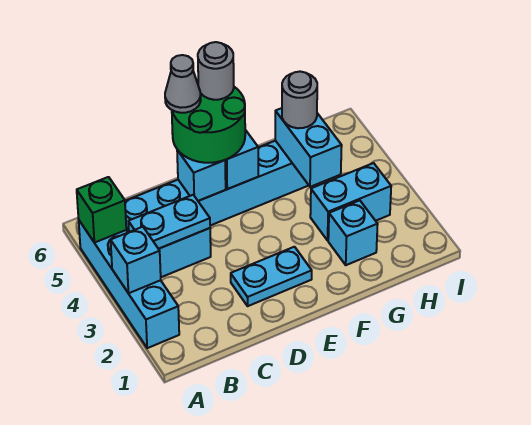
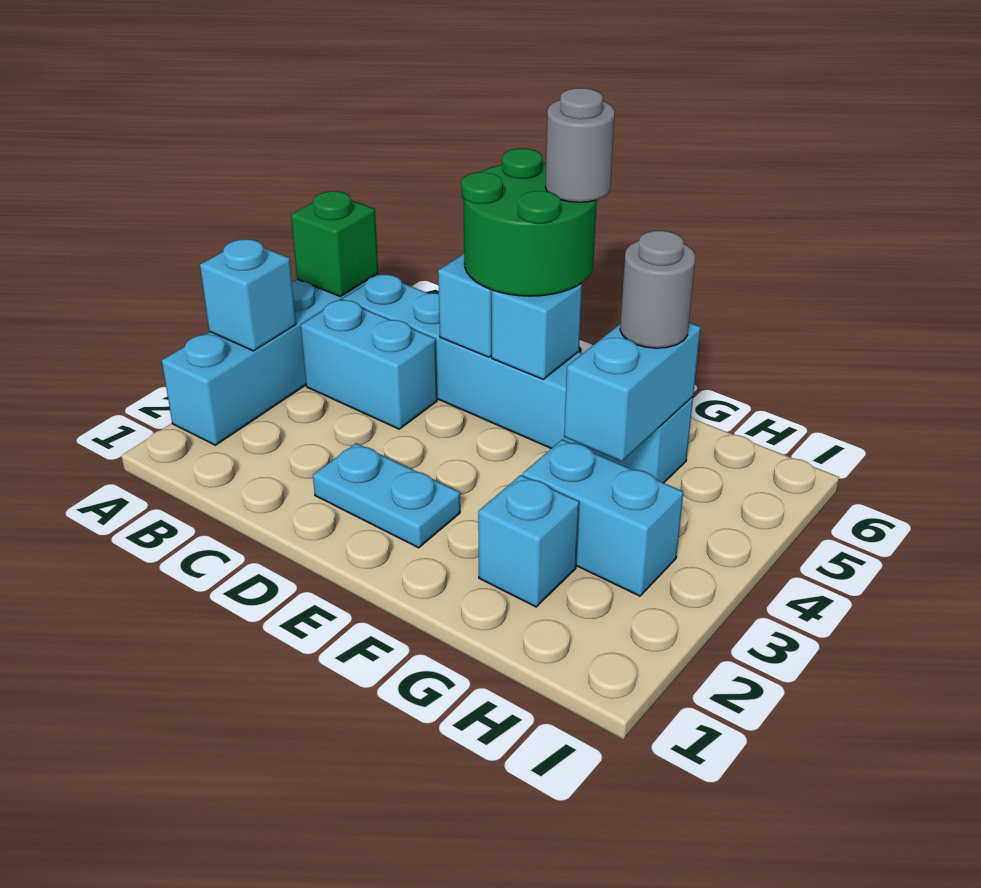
cyan 1x2 plate [128,195,210,249] -> none
grey 1x1 cone [165,55,201,113] -> none

